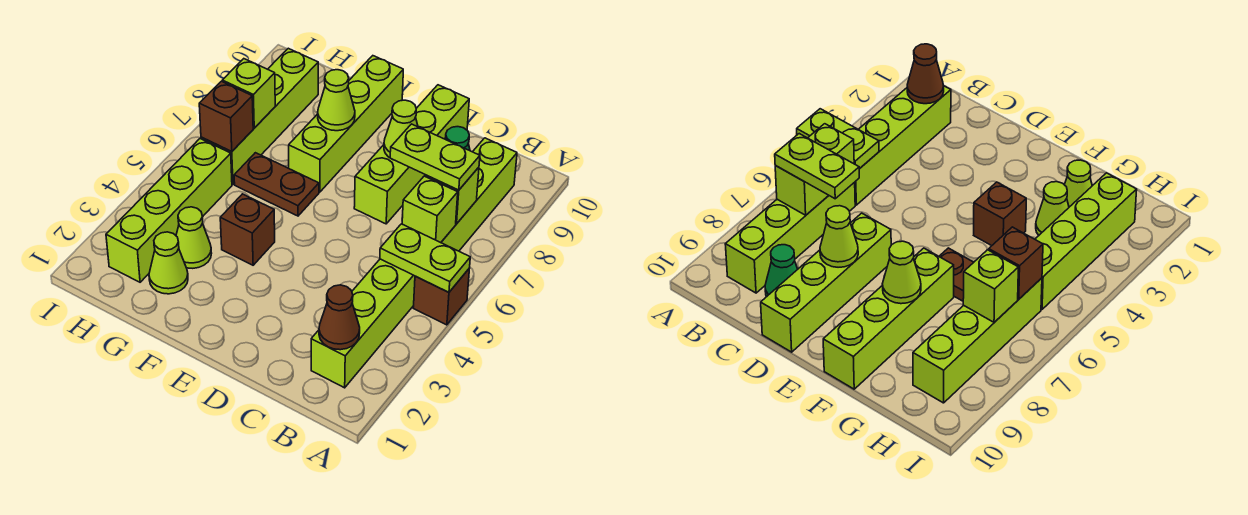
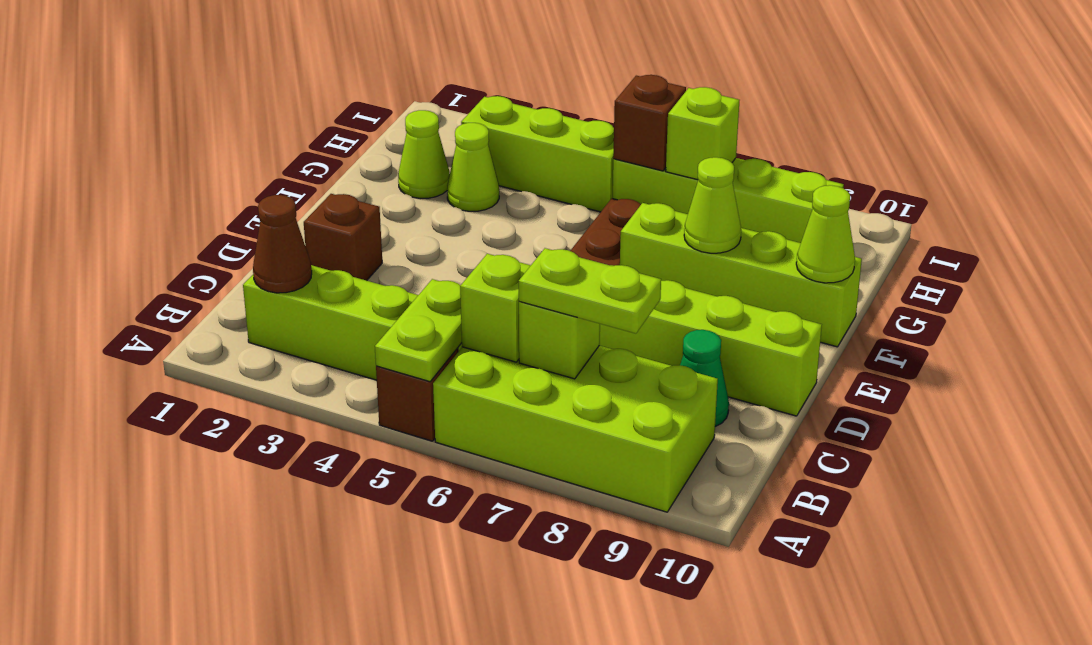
lime 1x4 brick [441,138,517,251] -> lime 2x4 brick [433,346,718,512]
lime 1x2 plate [390,124,480,190] -> lime 1x2 plate turned to [519,248,661,334]
lime 1x1 cone [384,100,418,158] -> lime 1x1 cone moved to [796,185,855,283]
brown 1x1 brick [220,194,275,265] -> brown 1x1 brick moved to [304,194,382,281]
lime 1x4 brick [106,139,232,282] -> lime 1x3 brick [461,96,614,212]

